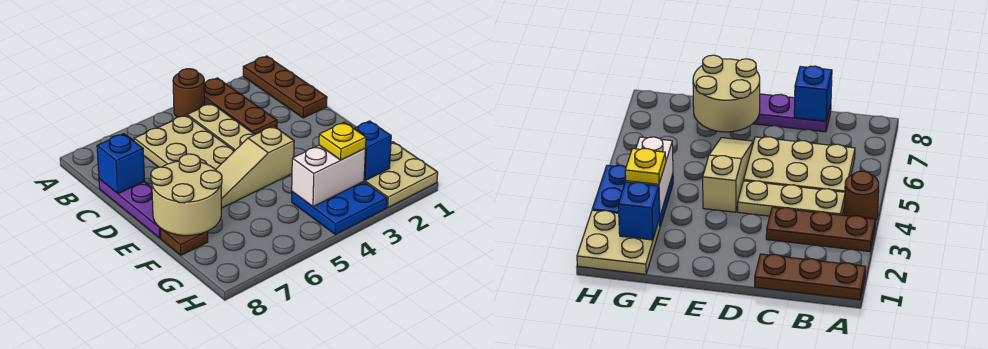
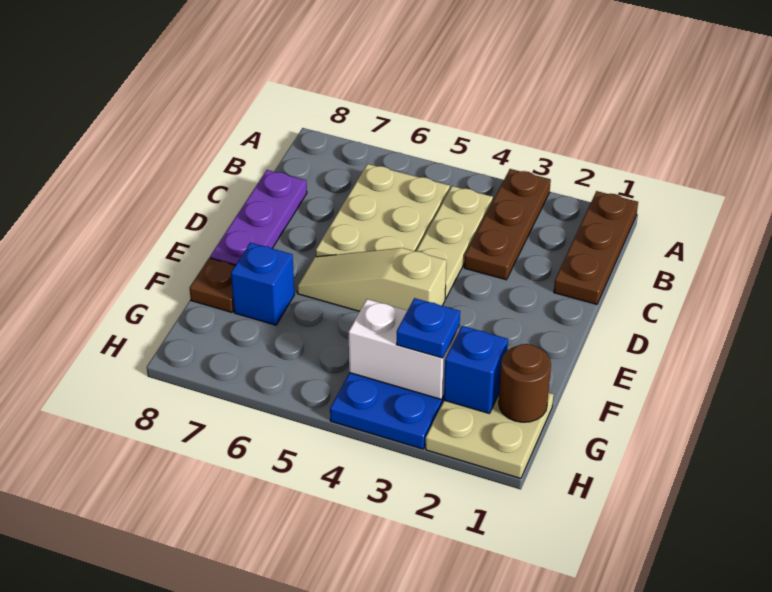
brown 1x1 round brick [173,69,205,117] -> brown 1x1 round brick moved to [499,344,551,422]
blue 1x1 brick [97,134,144,194] -> blue 1x1 brick moved to [231,243,295,325]
tan 2x2 round brick [151,154,222,236] -> none
yellow 1x1 plate [319,122,366,160] -> blue 1x1 plate [396,298,460,358]

